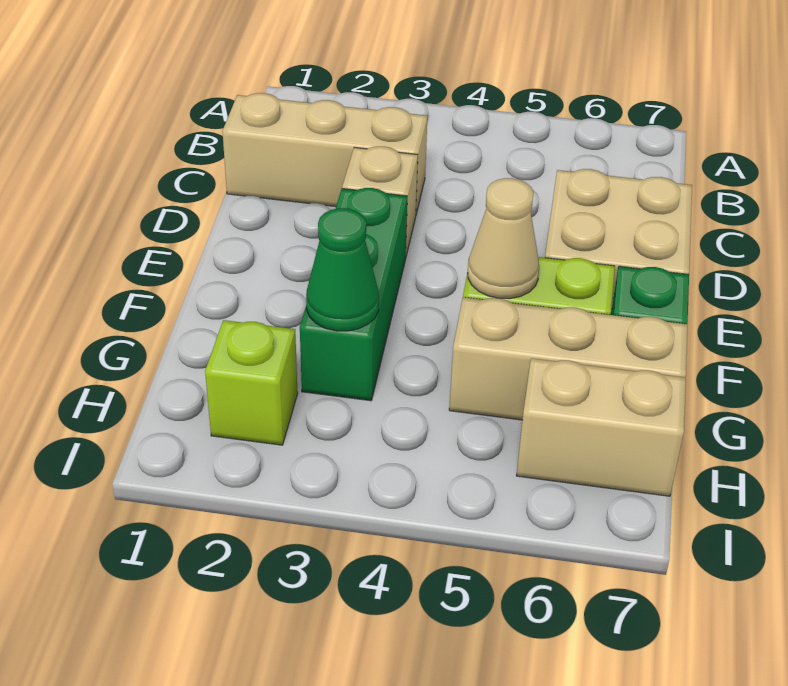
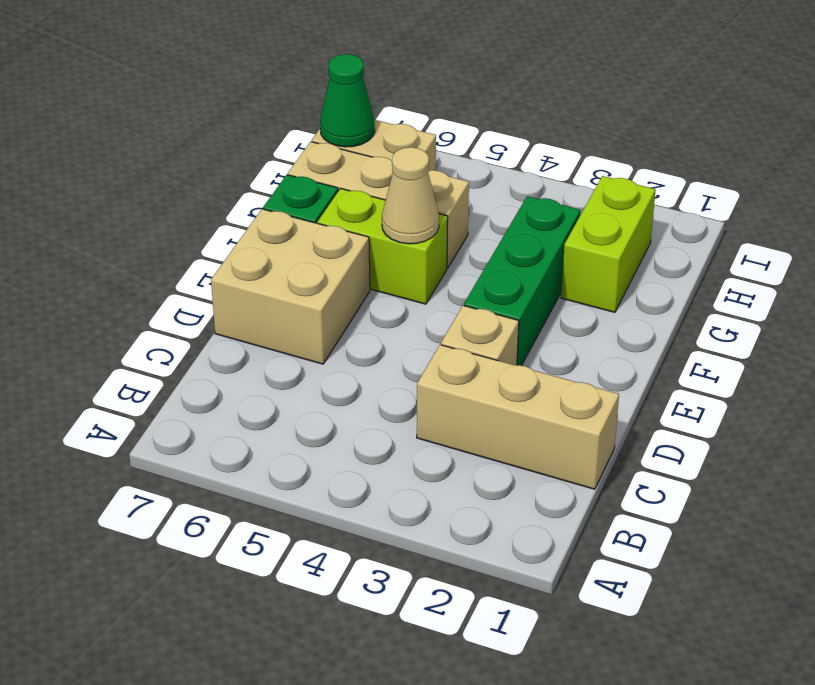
green 1x1 cone [306,208,379,331] -> green 1x1 cone moved to [320,54,375,147]
lime 1x1 brick [205,320,298,445] -> lime 1x2 brick [561,176,656,312]

